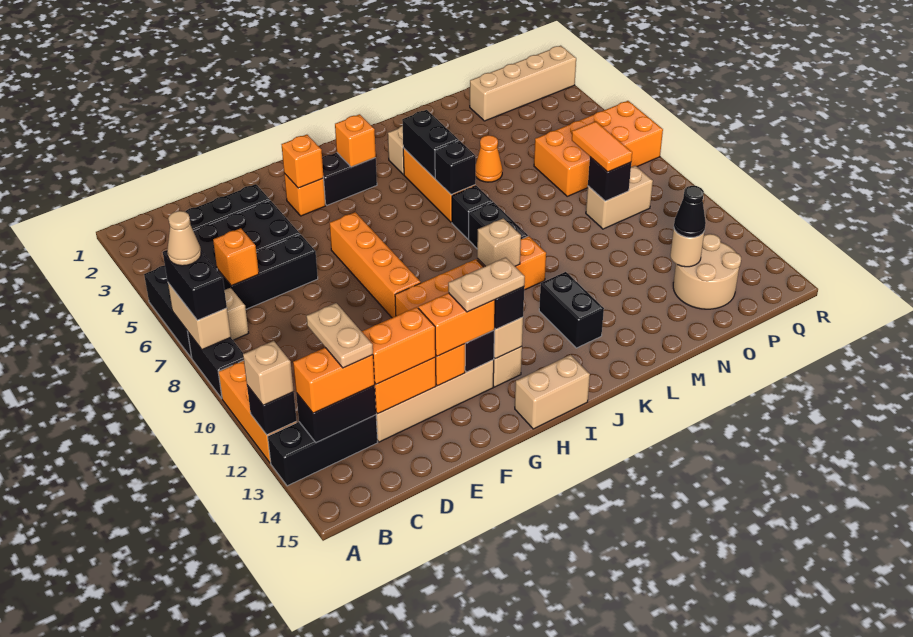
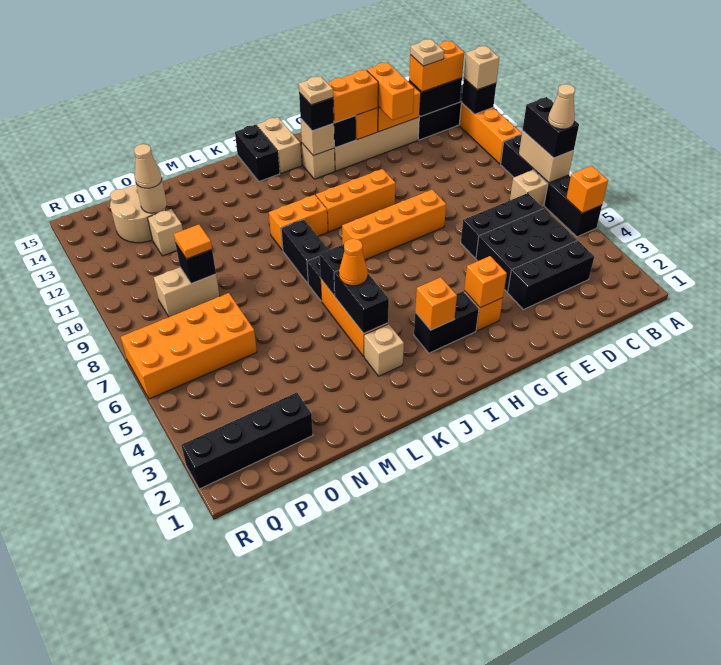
orange 1x1 brick [213,228,259,286] -> orange 1x1 brick moved to [566,166,608,213]
tan 1x2 plate [306,303,373,368] -> tan 1x1 plate [410,39,444,66]
orange 1x2 brick [362,307,436,384] -> orange 1x2 brick turned to [367,62,414,120]
orange 1x4 brick [330,212,421,318] -> orange 1x4 brick turned to [342,190,446,260]
tan 1x2 plate [448,257,525,312] -> tan 1x1 plate [299,76,333,105]
tan 1x2 brick [515,355,590,429] -> tan 1x2 brick turned to [257,117,302,173]
tan 1x1 brick [477,218,521,266] -> tan 1x1 brick moved to [148,209,183,256]
black 1x2 brick [539,272,604,348] -> black 1x2 brick moved to [235,125,280,181]
orange 1x1 cone [476,135,503,182] -> orange 1x1 cone moved to [339,239,368,286]
tan 1x4 brick [470,46,576,121] -> black 1x4 brick [182,392,313,489]
orange 1x2 tile [572,121,632,172] -> orange 1x1 tile [174,225,212,259]
black 1x1 cone [674,186,706,237] -> tan 1x1 cone [134,144,162,188]

